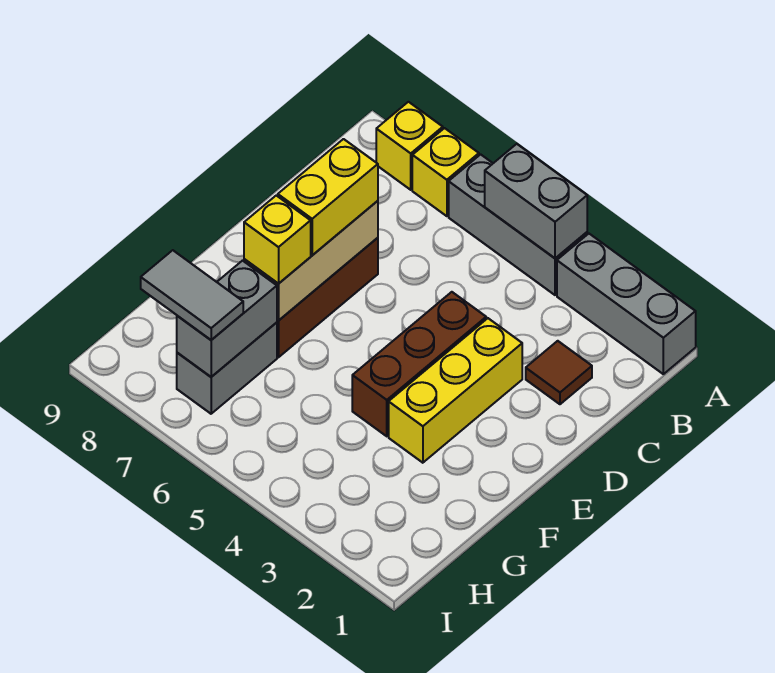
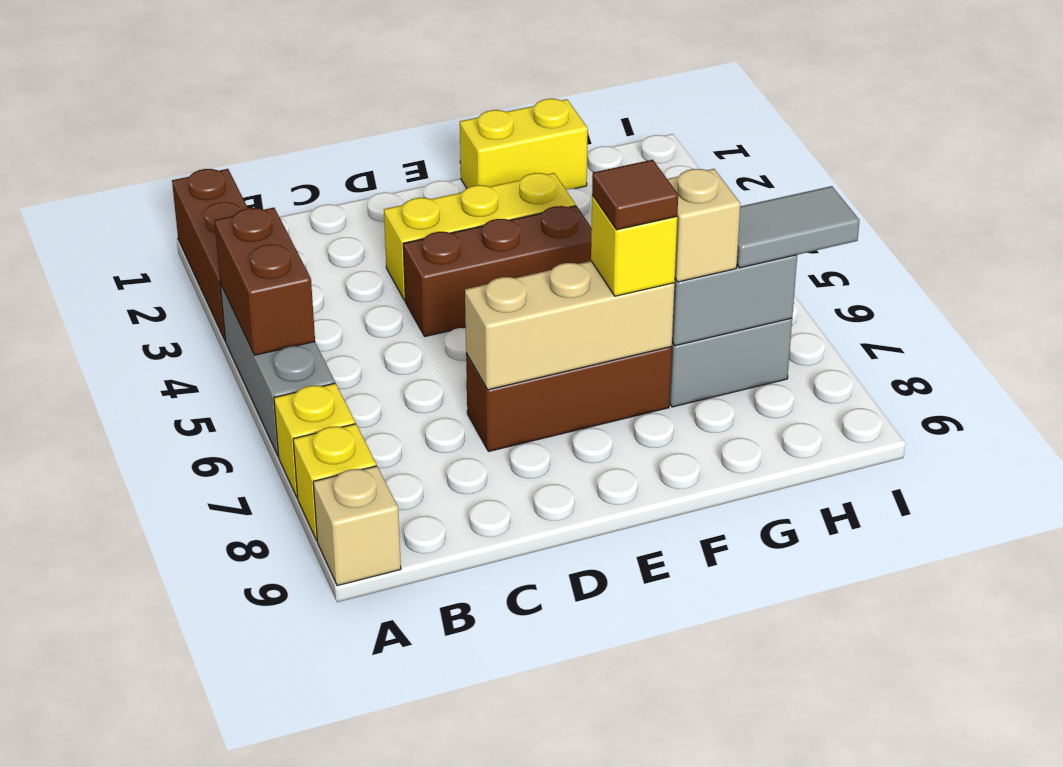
grey 1x3 brick [557,234,696,374] -> brown 1x3 brick [172,169,248,341]
grey 1x2 brick [485,144,587,258] -> brown 1x2 brick [214,208,315,355]
none -> tan 1x1 brick [313,466,401,586]
brown 1x1 tile [526,341,592,404] -> brown 1x1 tile moved to [592,160,678,230]
yellow 1x2 brick [278,139,378,255] -> yellow 1x2 brick moved to [460,99,588,189]
none -> tan 1x1 brick [667,169,740,282]
grey 1x2 tile [141,250,243,340] -> grey 1x2 tile turned to [737,186,860,268]

